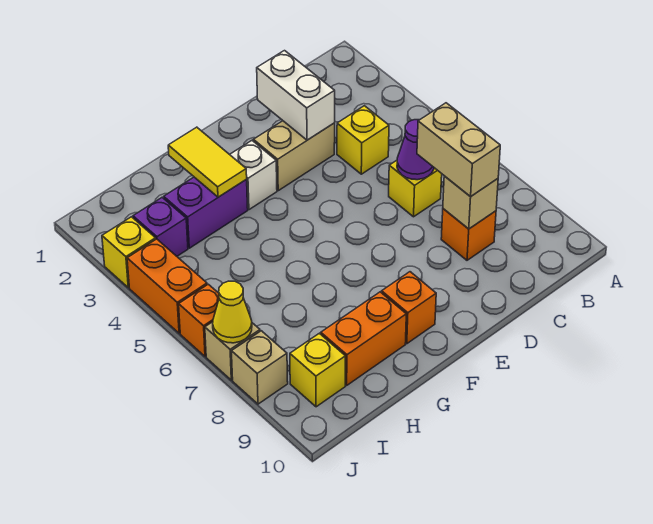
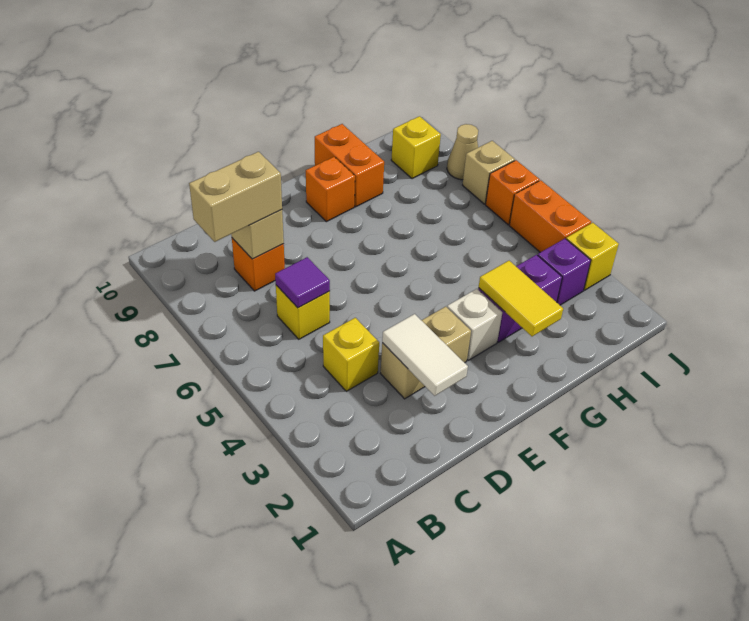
purple 1x1 cone [397,120,434,180] -> purple 1x1 tile [275,257,330,308]
tan 1x2 brick [417,103,500,197] -> tan 1x2 brick turned to [189,152,282,242]
white 1x2 brick [257,51,335,140] -> white 1x2 tile [382,314,468,396]
orange 1x2 brick [321,292,406,385] -> orange 1x2 brick turned to [315,124,384,207]
yellow 1x1 cone [213,281,252,343] -> none
tan 1x1 brick [232,331,288,404] -> tan 1x1 cone [447,124,478,180]

